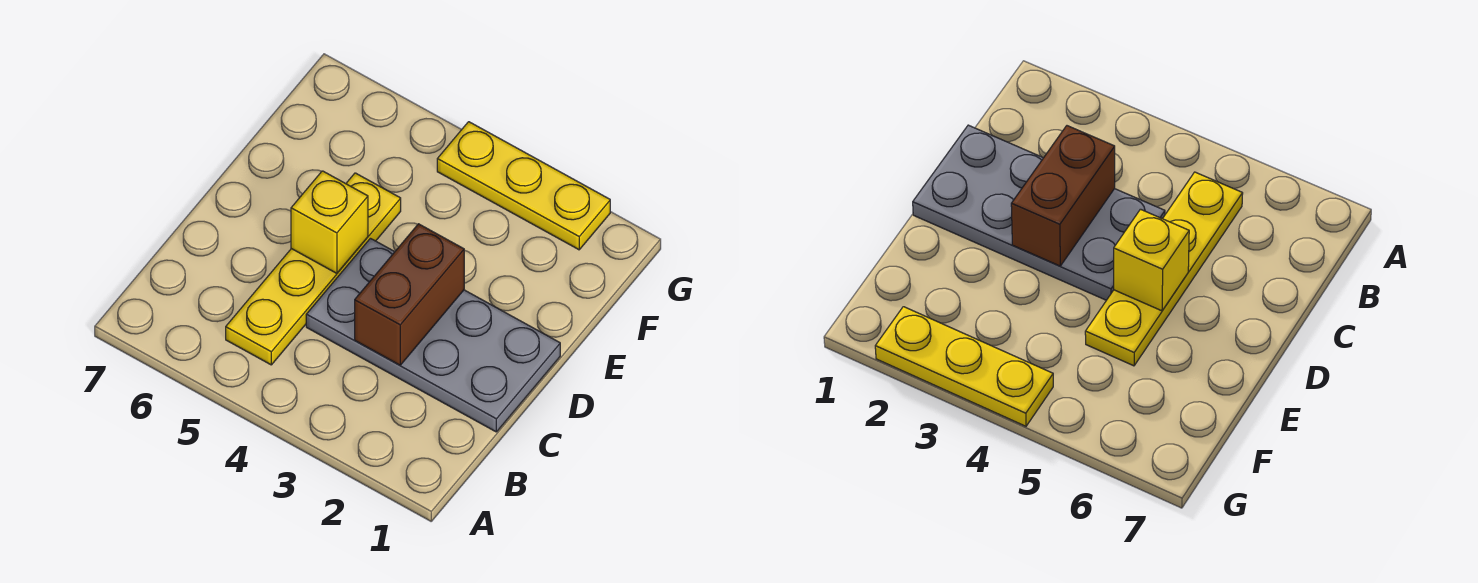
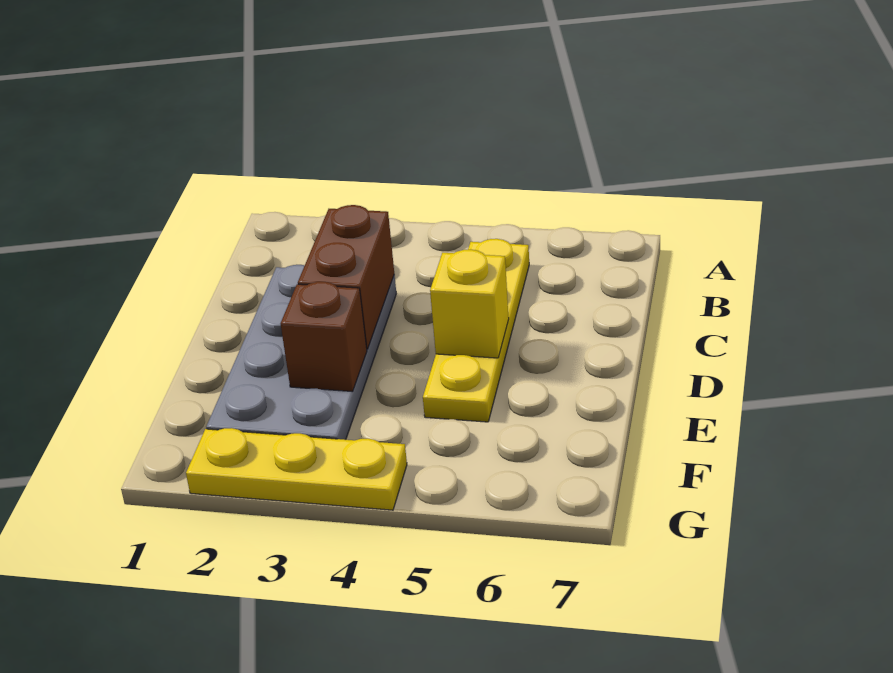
grey 2x4 plate [306,238,560,432] -> grey 2x4 plate turned to [206,265,396,440]
none -> brown 1x1 brick [281,282,367,392]

